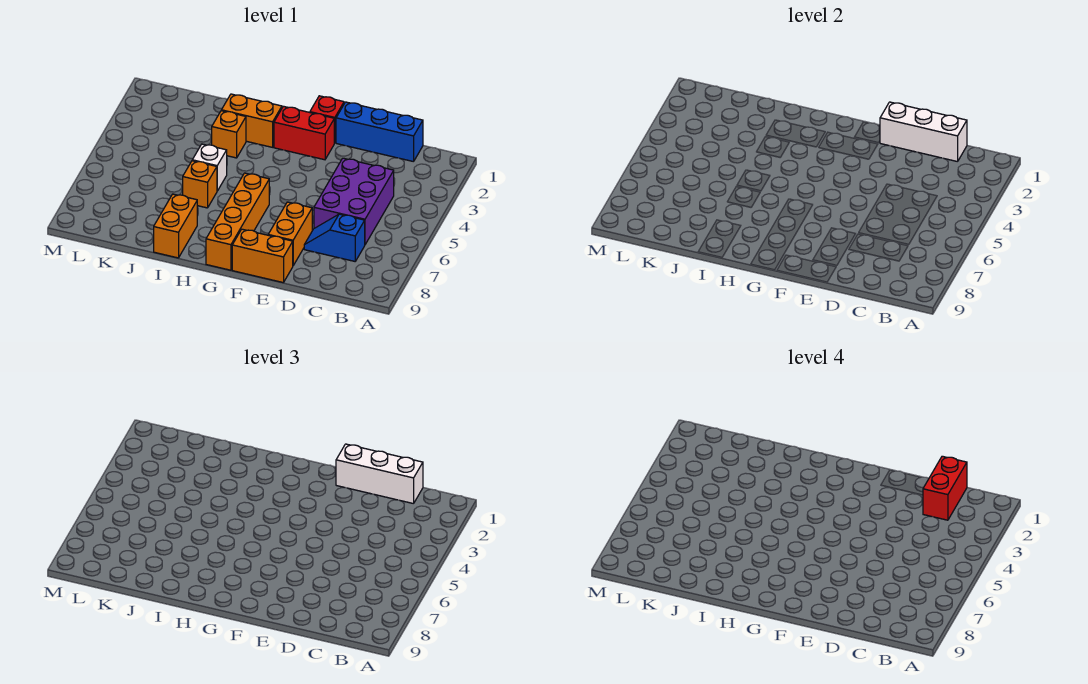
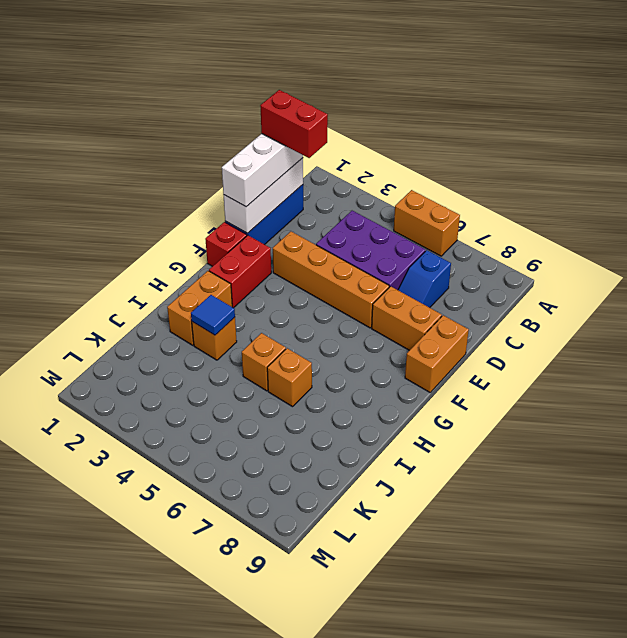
orange 1x4 brick [206,173,269,270] -> orange 1x4 brick moved to [273,232,389,328]
none -> blue 1x1 tile [191,295,235,335]
white 1x1 brick [192,144,227,191] -> orange 1x1 brick [242,333,286,391]
orange 1x2 brick [154,194,197,258] -> orange 1x2 brick moved to [394,190,460,256]

